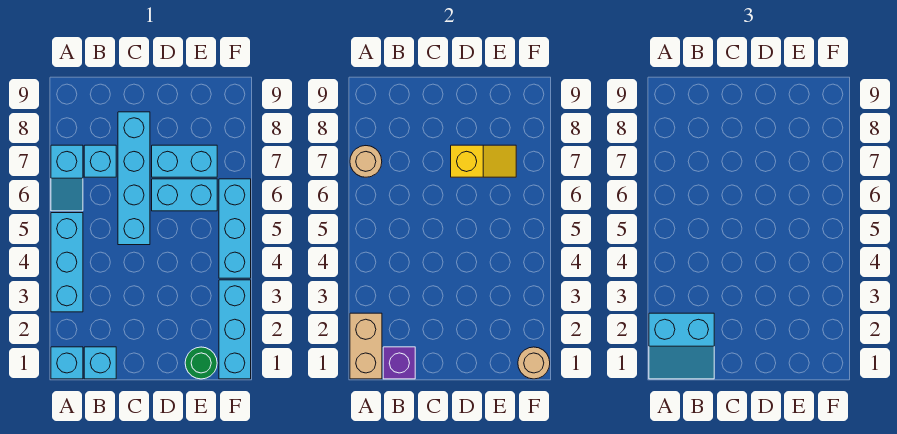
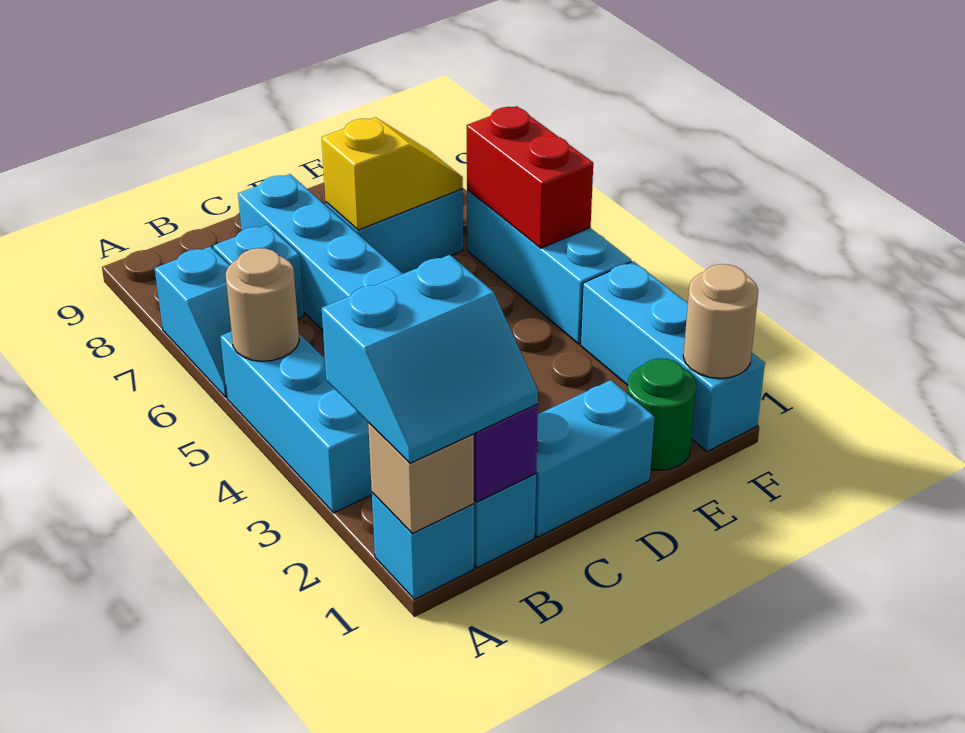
tan 1x2 brick [350,313,382,379] -> tan 1x1 brick [368,423,474,534]
tan 1x1 round brick [350,146,382,177] -> tan 1x1 round brick moved to [226,248,299,361]
cyan 1x2 brick [152,179,217,211] -> cyan 1x2 brick moved to [535,380,654,537]
none -> red 1x2 brick [467,106,593,248]

